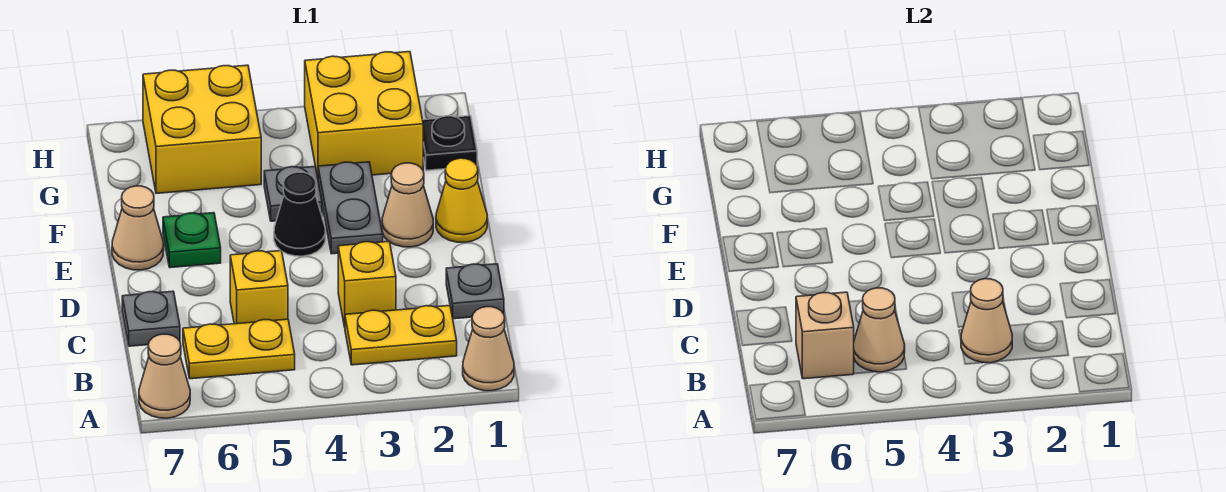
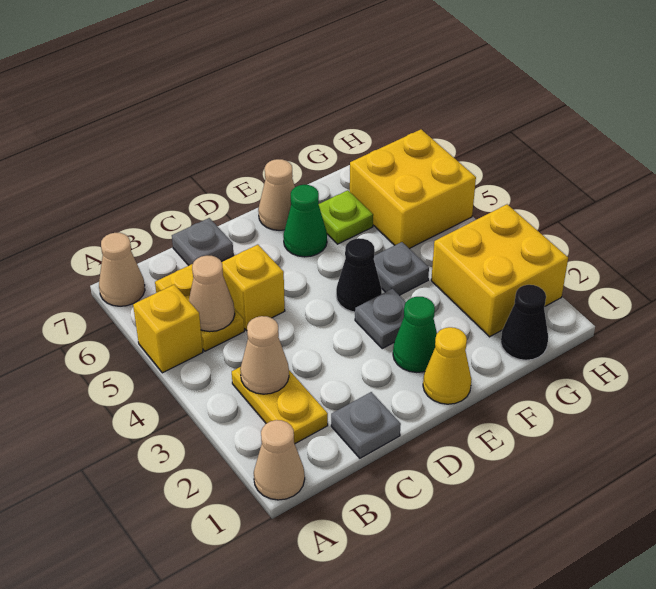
tan 1x1 brick [796,292,854,379] -> none
yellow 1x1 brick [338,241,396,327] -> yellow 1x1 brick moved to [133,284,203,373]
tan 1x1 cone [382,163,433,247] -> green 1x1 cone [393,297,437,372]
grey 1x2 plate [318,162,383,254] -> grey 1x1 plate [355,289,406,348]
green 1x1 plate [163,213,221,268] -> green 1x1 cone [283,185,327,257]
none -> lime 1x1 plate [319,190,373,244]
black 1x1 plate [423,116,477,171] -> black 1x1 cone [501,285,548,360]

